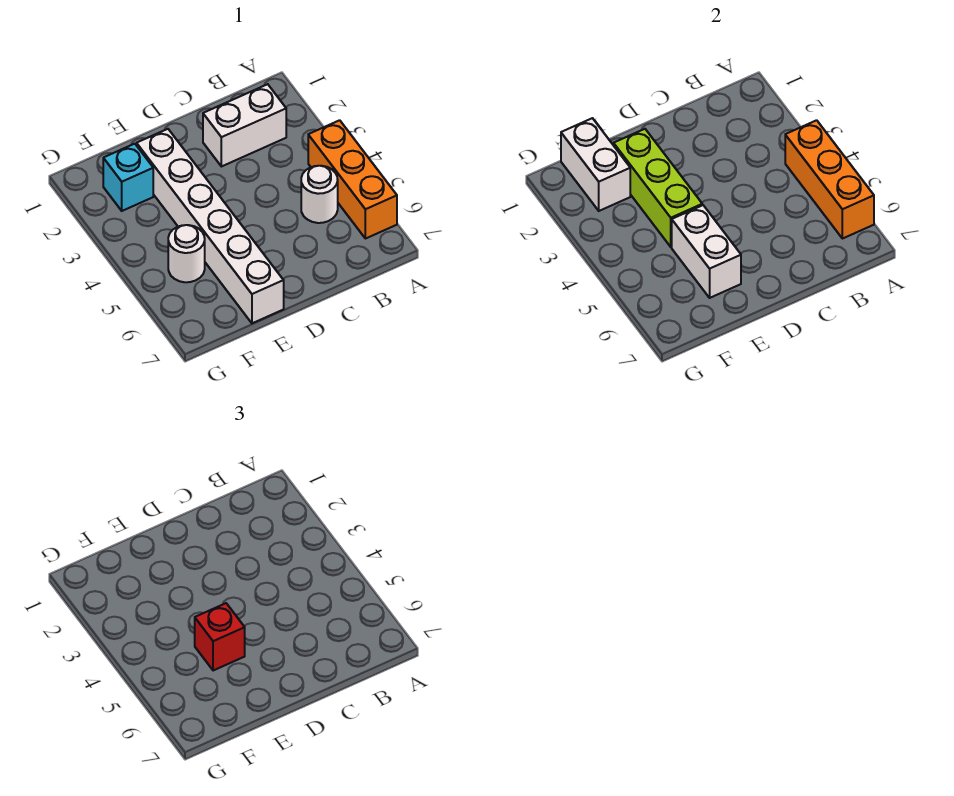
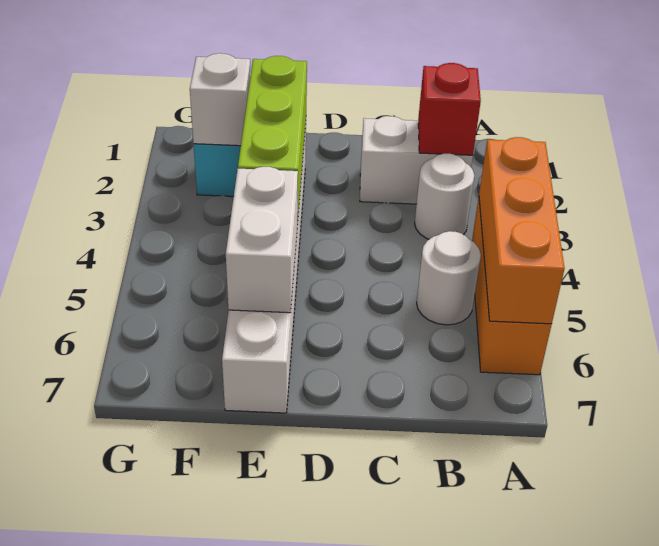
red 1x1 brick [195,603,245,671] -> red 1x1 brick moved to [418,63,481,155]
white 1x2 brick [561,118,630,211] -> white 1x1 brick [190,53,251,146]
white 1x1 round brick [168,225,205,282] -> white 1x1 round brick moved to [415,154,474,239]

